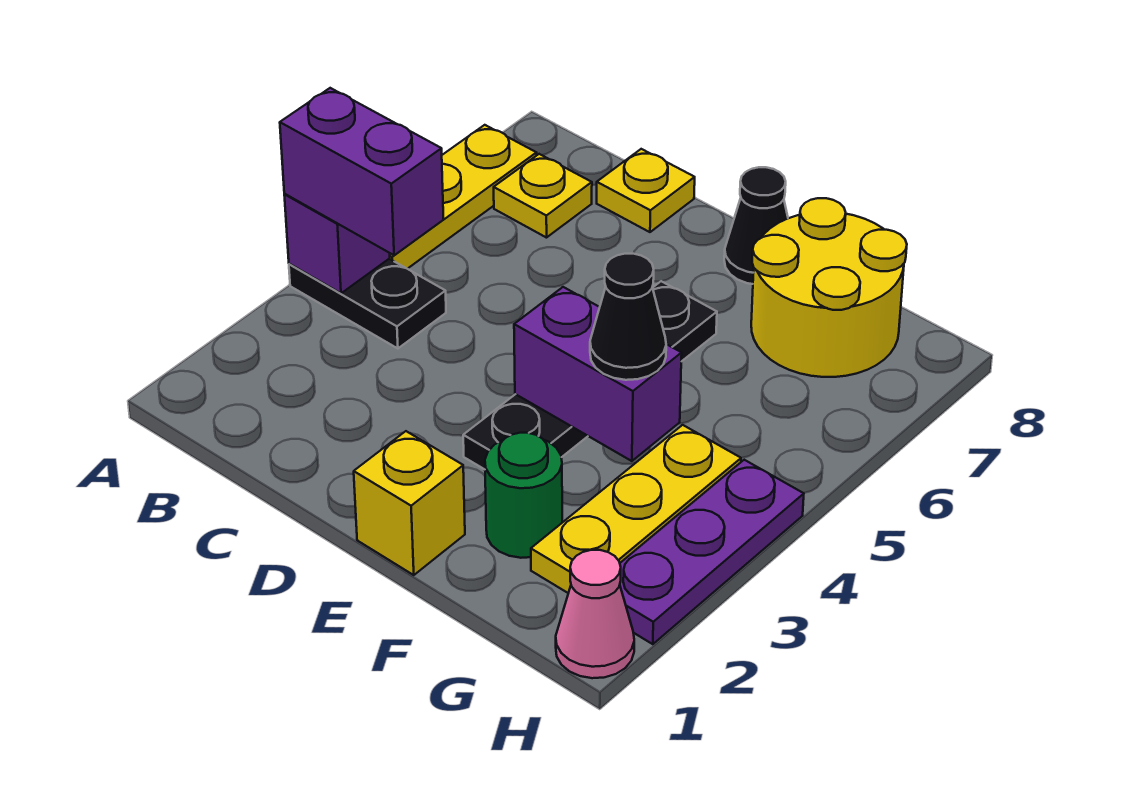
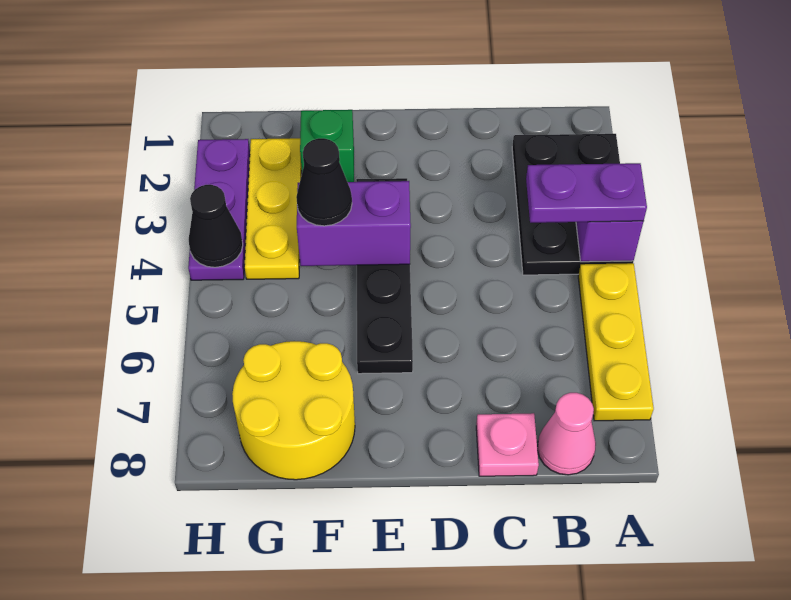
black 1x2 plate [289,259,446,348] -> black 2x3 plate [512,134,633,275]
purple 1x2 brick [280,88,444,255] -> purple 1x2 plate [526,163,647,223]
yellow 1x1 plate [494,154,592,238] -> none
yellow 1x1 plate [597,149,695,232] -> pink 1x1 plate [476,413,539,476]
yellow 1x1 brick [354,431,465,575] -> none
black 1x1 cone [724,167,788,284] -> black 1x1 cone moved to [189,185,243,267]
green 1x1 round brick [485,433,562,558] -> green 1x1 brick [300,110,354,182]
pink 1x1 cone [556,550,634,678] -> pink 1x1 cone moved to [537,393,596,475]

